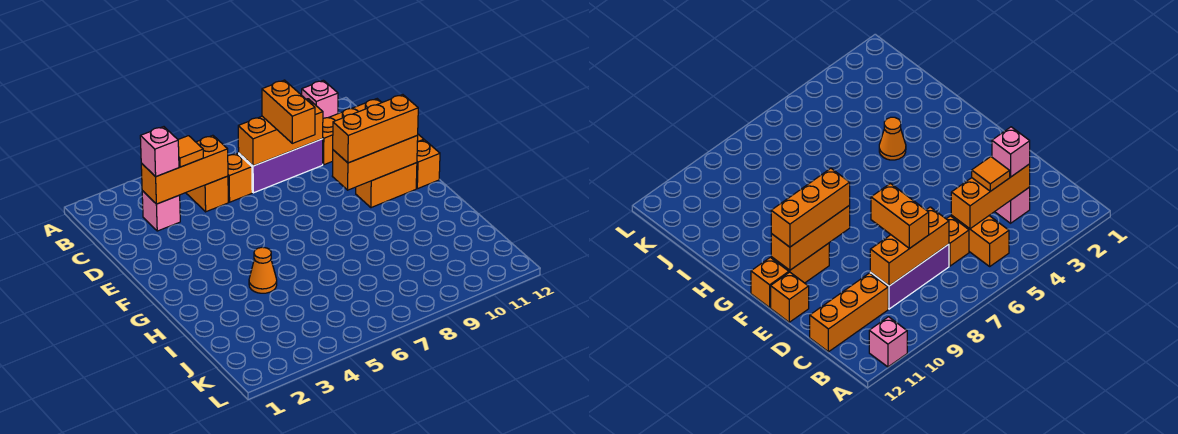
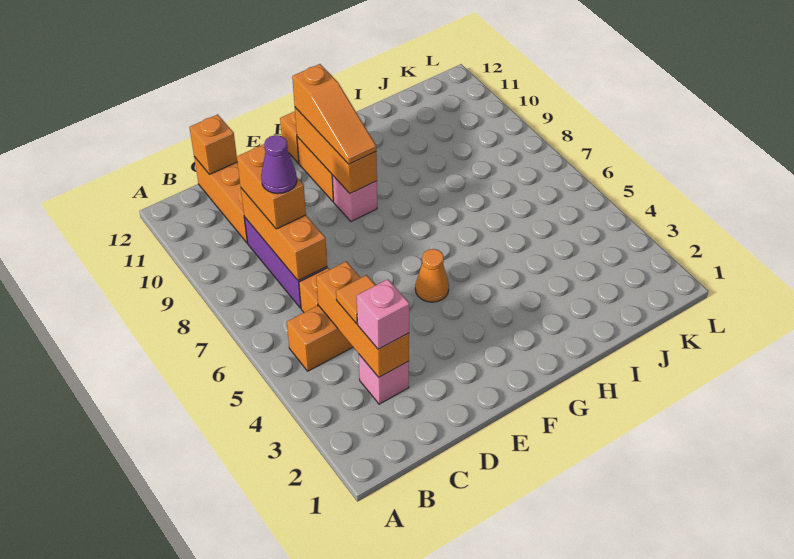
pink 1x1 brick [302,80,338,118] -> pink 1x1 brick moved to [332,175,377,222]
orange 1x2 brick [262,80,315,143] -> orange 1x2 brick turned to [237,144,306,229]
none -> purple 1x1 cone [261,135,297,194]
orange 1x1 brick [771,272,809,322] -> orange 1x1 brick moved to [189,114,237,175]
orange 1x3 brick [333,95,418,163] -> orange 1x3 slope [292,64,376,164]
orange 1x1 cone [249,247,277,293] -> orange 1x1 cone moved to [415,249,449,302]

